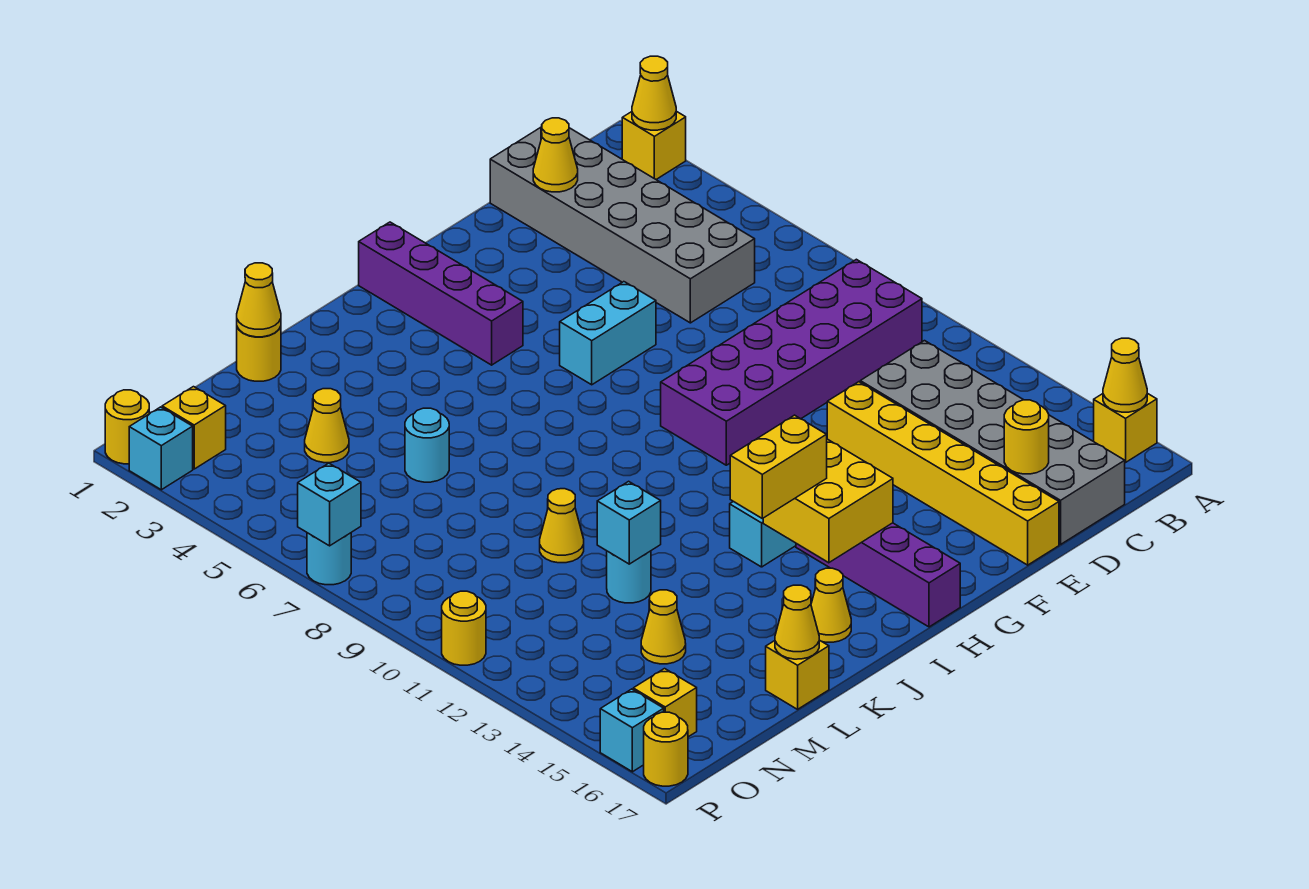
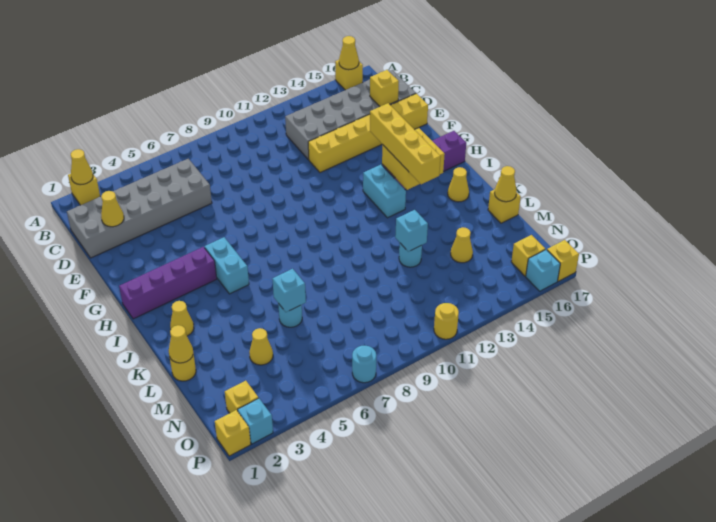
purple 2x6 brick [661,259,922,465] -> none
yellow 1x1 round brick [1004,400,1049,474] -> yellow 1x1 brick [370,70,399,106]
cyan 1x2 brick [560,282,656,385] -> cyan 1x2 brick moved to [205,237,249,294]
yellow 1x2 brick [730,415,827,518] -> yellow 1x4 brick [370,103,441,184]
yellow 1x1 cone [540,489,584,563] -> yellow 1x1 cone moved to [170,301,194,336]
yellow 1x1 round brick [105,390,149,464] -> yellow 1x1 brick [215,410,251,456]
cyan 1x1 brick [298,463,361,546] -> cyan 1x1 brick moved to [273,269,306,312]
yellow 1x1 round brick [644,712,688,786] -> yellow 1x1 brick [547,240,579,281]

